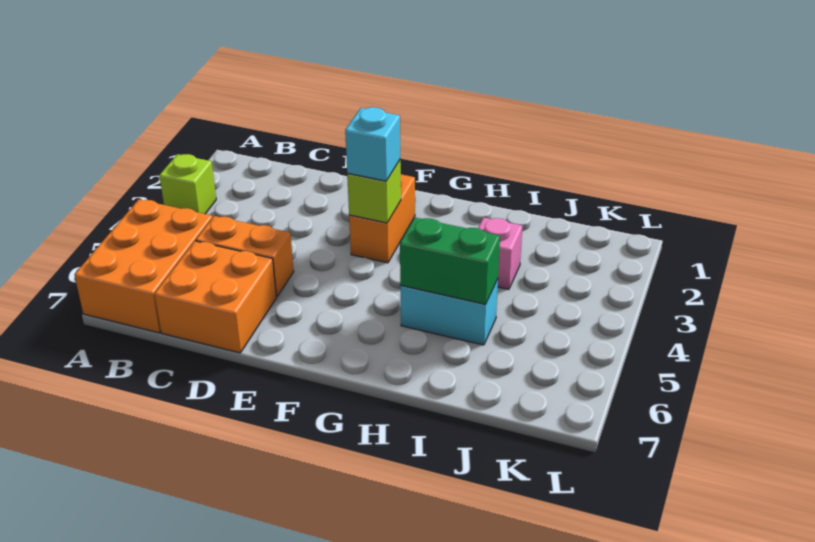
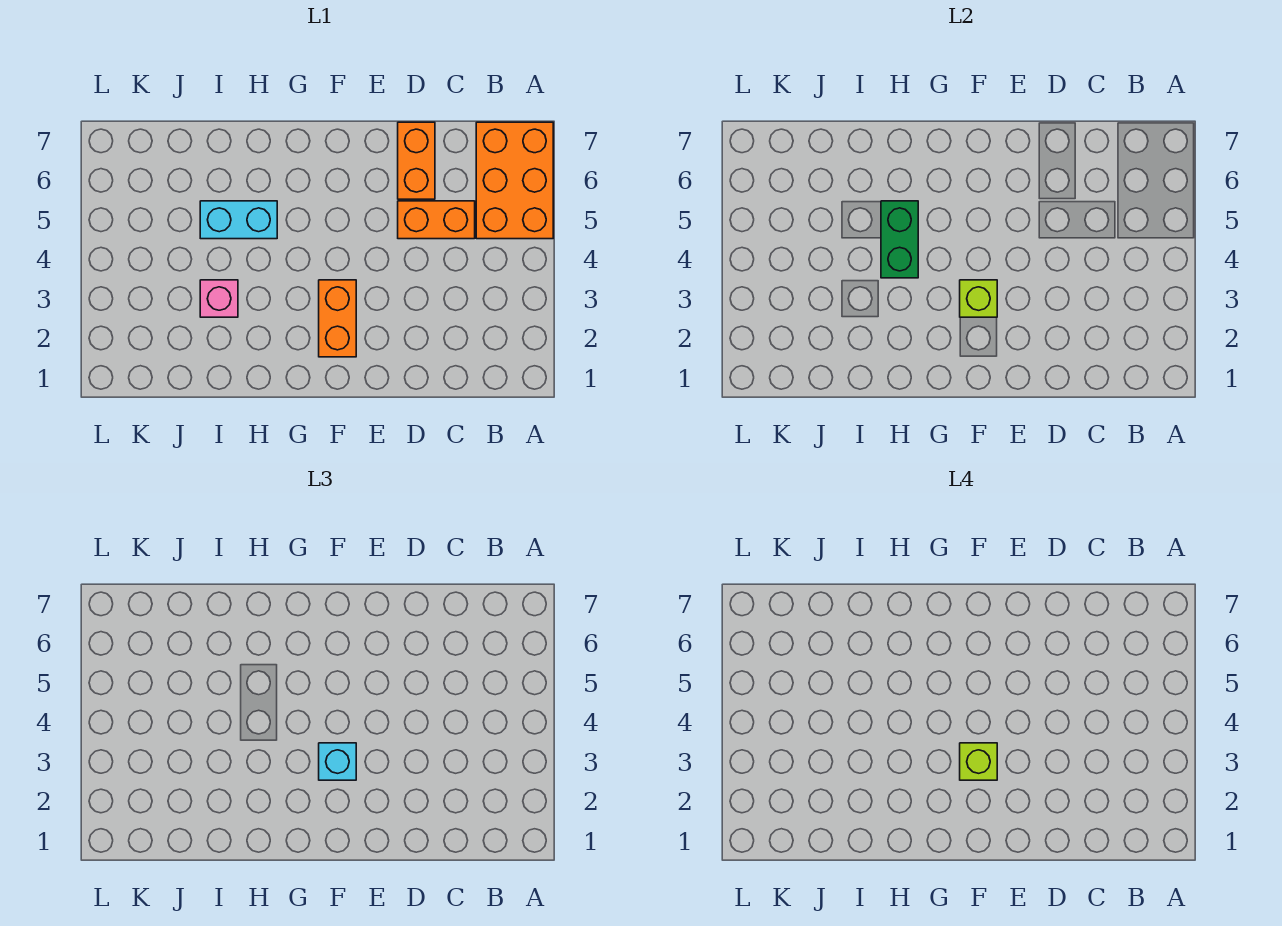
lime 1x1 brick [159,154,216,214] -> lime 1x1 brick moved to [960,743,997,780]
orange 2x2 brick [155,241,276,353] -> orange 1x2 brick [398,122,435,199]
green 1x2 brick [400,218,500,304] -> green 1x2 brick turned to [881,201,918,278]

